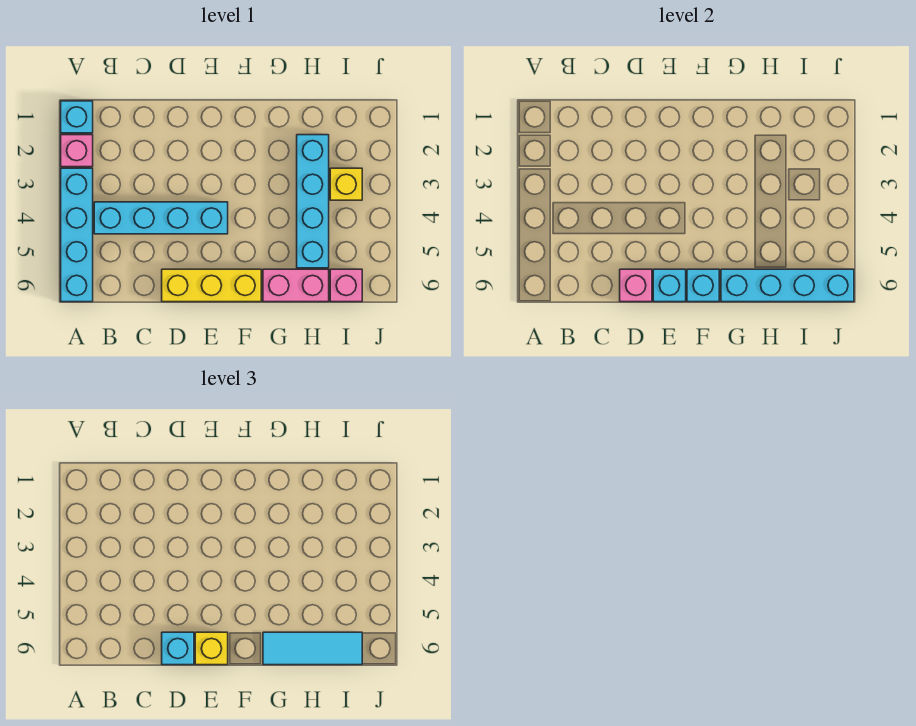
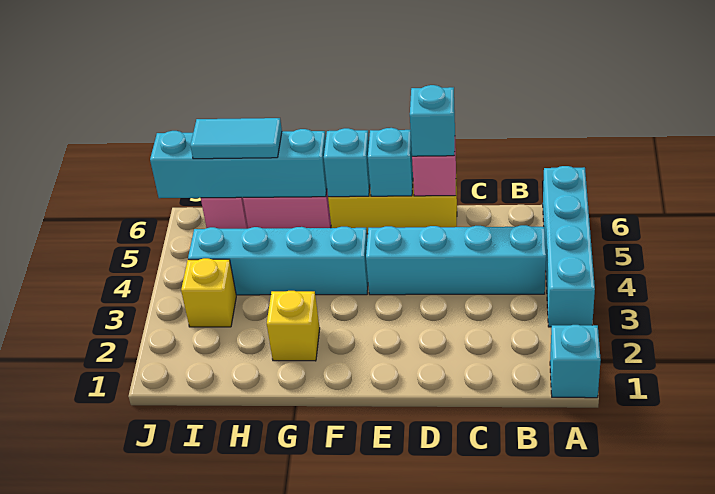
pink 1x1 brick [61,135,93,167] -> none
yellow 1x1 brick [195,632,228,665] -> yellow 1x1 brick moved to [267,291,320,361]
cyan 1x3 tile [263,632,362,665] -> cyan 1x2 tile [190,118,282,159]
cyan 1x4 brick [297,135,329,268] -> cyan 1x4 brick turned to [188,227,368,295]

